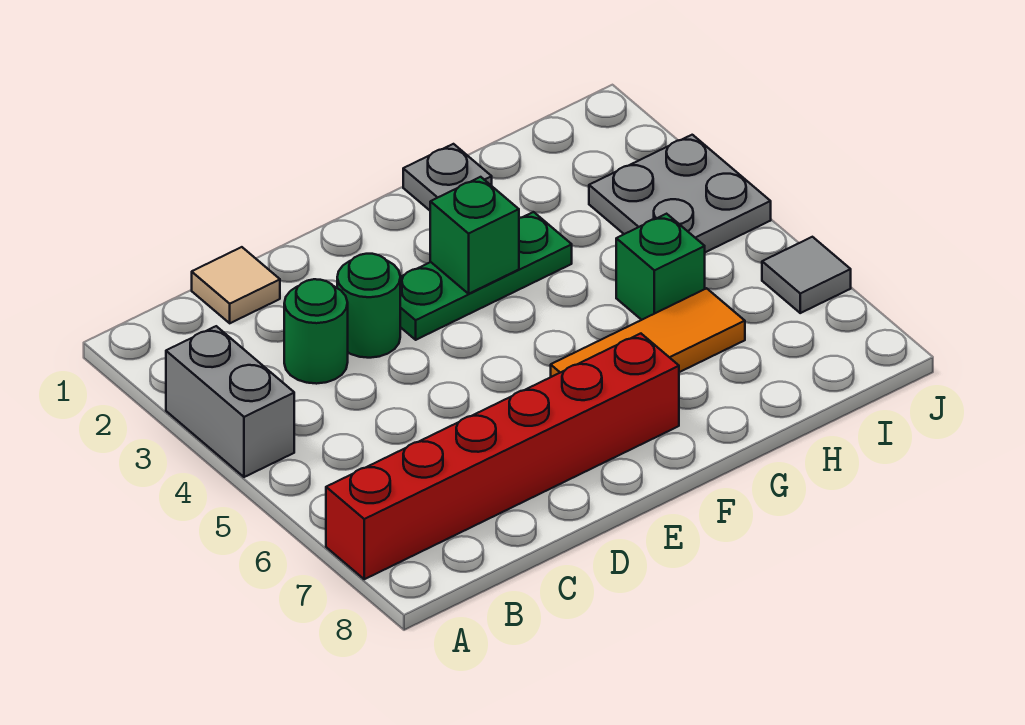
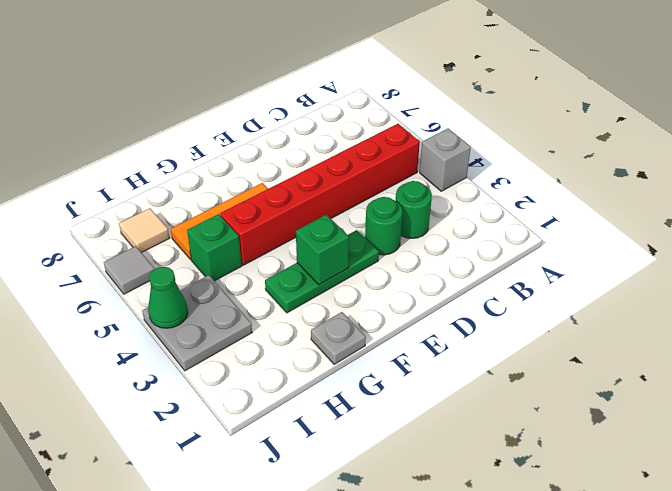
grey 1x2 brick [166,326,294,477] -> grey 1x1 brick [420,129,471,191]
red 1x6 brick [326,334,679,579] -> red 1x6 brick moved to [220,124,420,265]
tan 1x1 tile [192,247,280,323] -> tan 1x1 tile moved to [119,208,169,253]
none -> green 1x1 cone [148,267,188,328]

